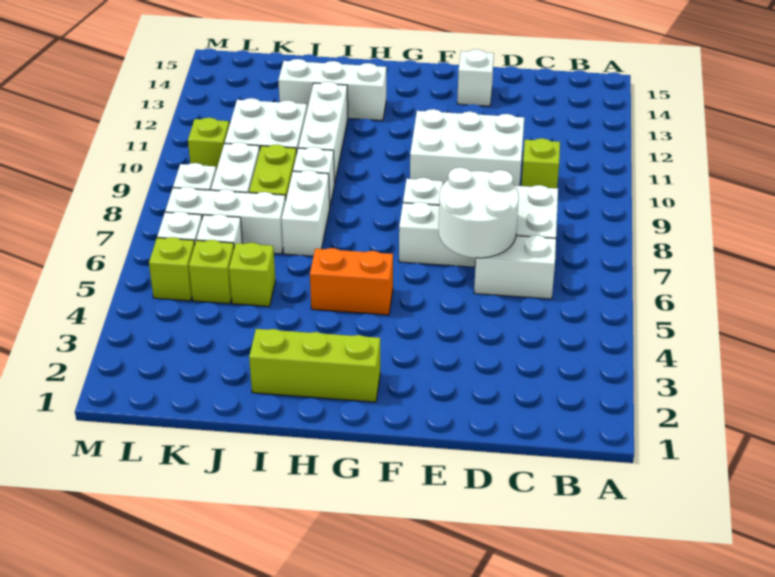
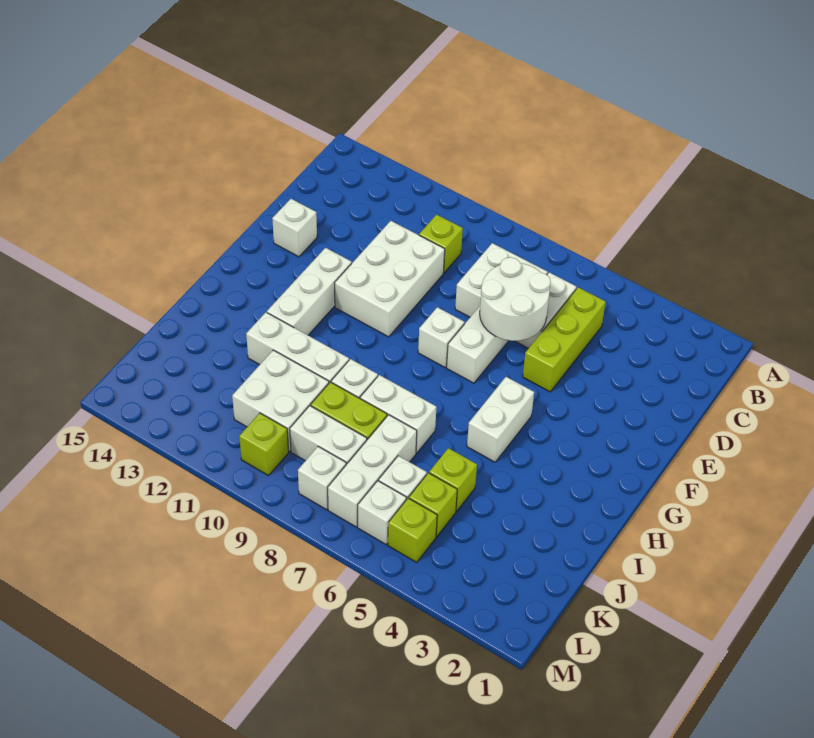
lime 1x3 brick [249,329,380,402] -> lime 1x3 brick moved to [523,287,606,392]
orange 1x2 brick [310,248,393,315] -> white 1x2 brick [467,377,534,462]
white 1x3 brick [278,59,386,121] -> white 1x3 brick moved to [267,248,352,335]

